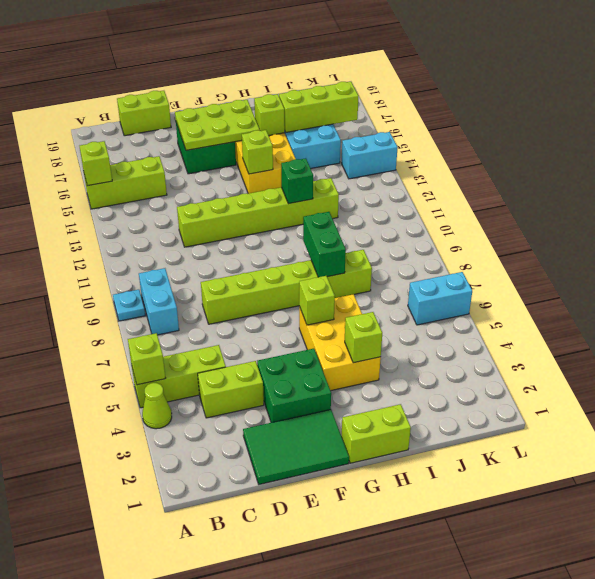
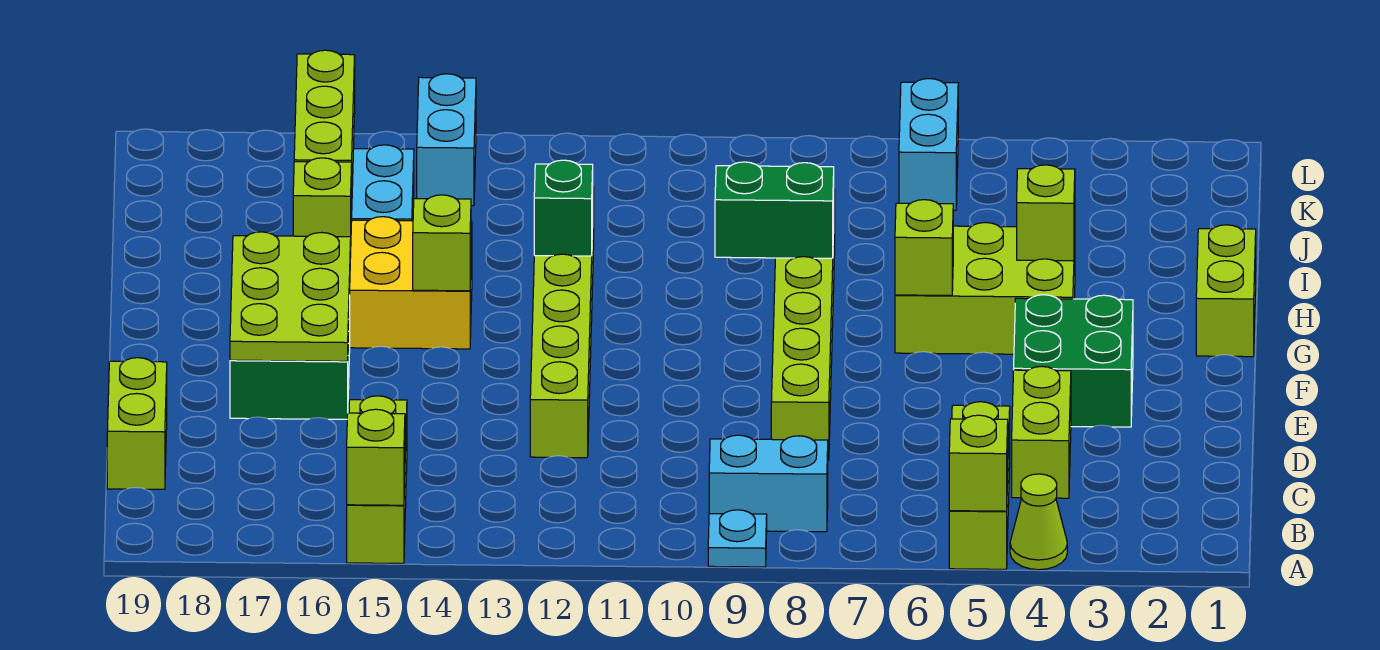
green 2x3 tile [243,409,349,484] -> none
yellow 2x3 brick [299,294,381,391] -> lime 2x3 brick [895,222,1075,354]

